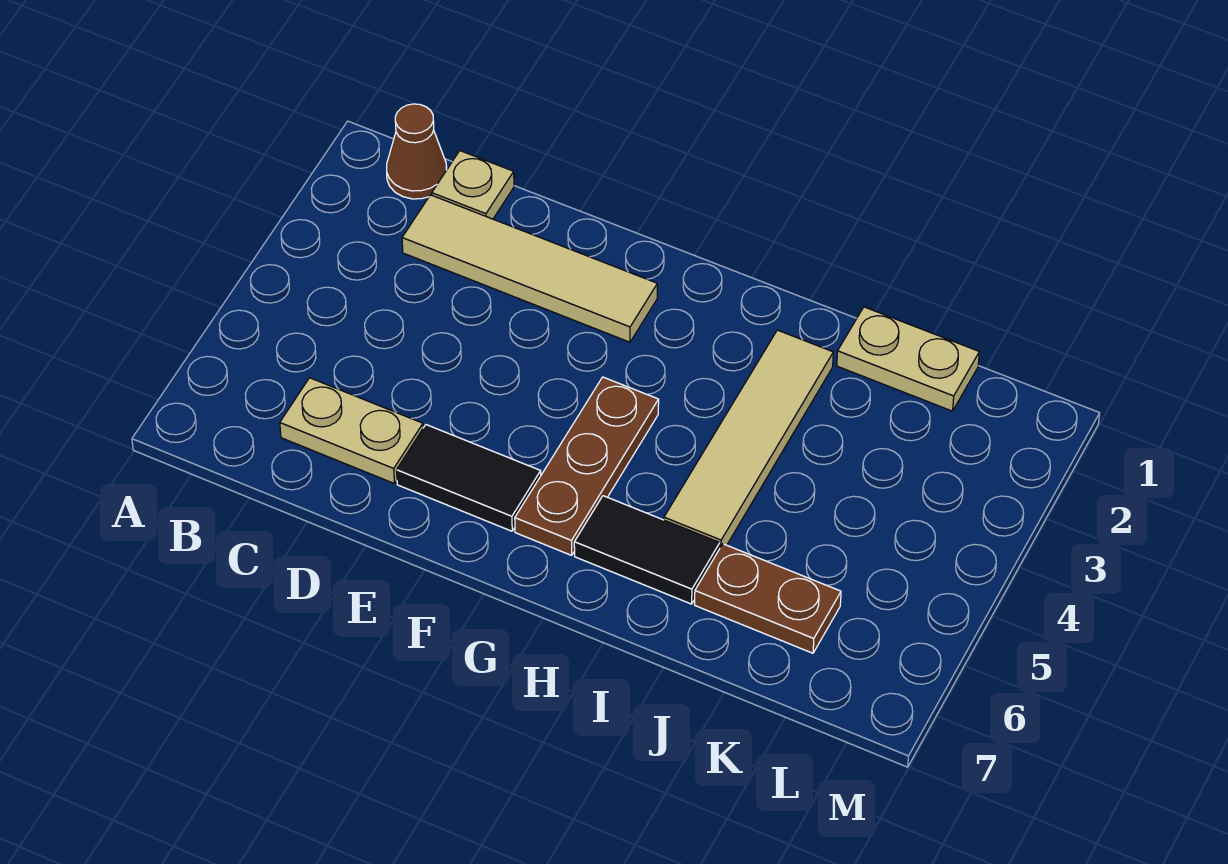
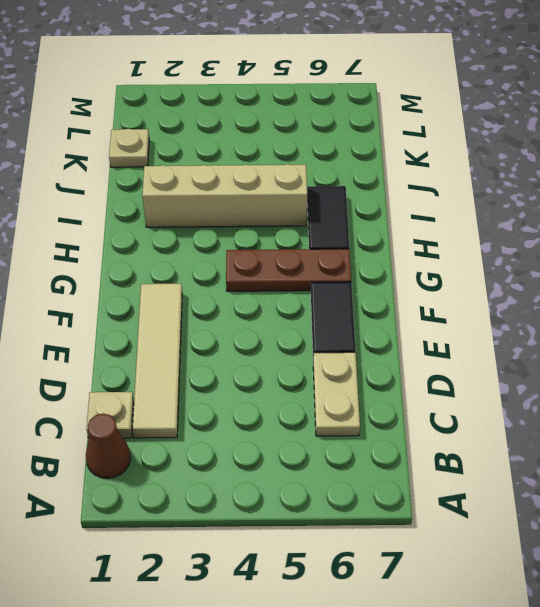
tan 1x4 tile [664,330,833,547] -> tan 1x4 brick [142,164,307,227]
tan 1x2 plate [837,307,979,411] -> tan 1x1 plate [109,129,149,167]
brown 1x2 plate [695,544,841,653] -> none

